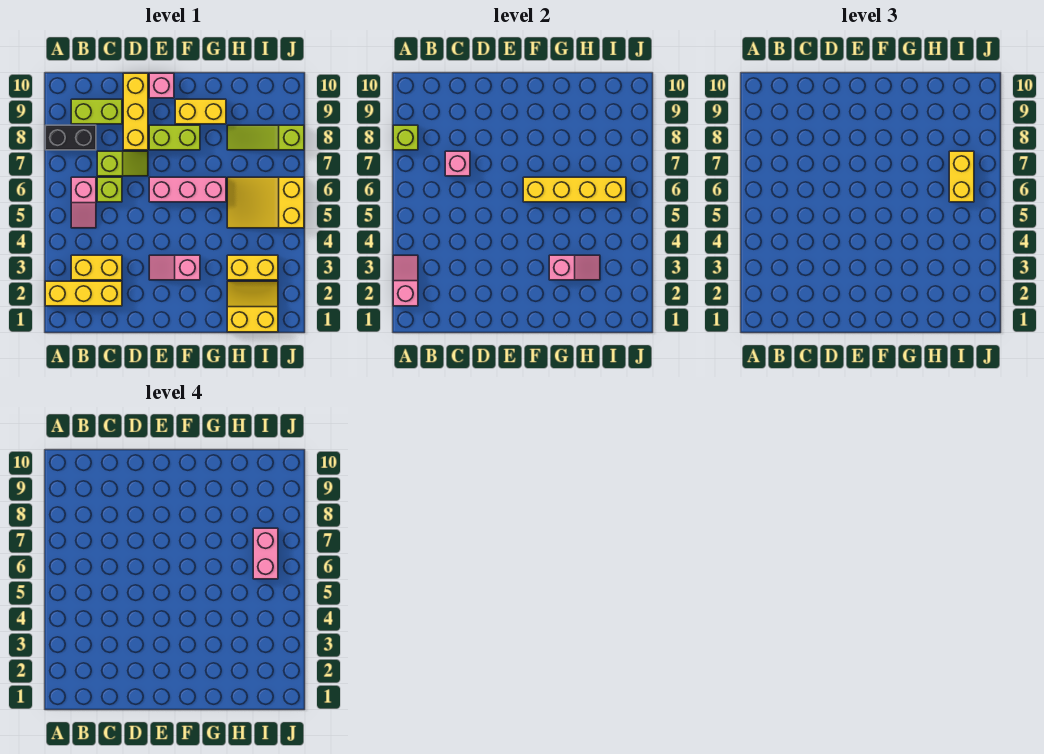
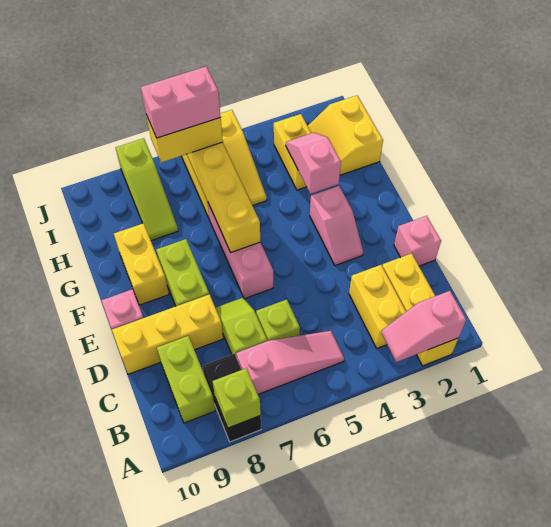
pink 1x2 slope [71,177,96,228] -> pink 1x3 slope [236,331,344,394]
pink 1x1 brick [445,151,470,176] -> pink 1x1 brick moved to [394,216,441,266]

